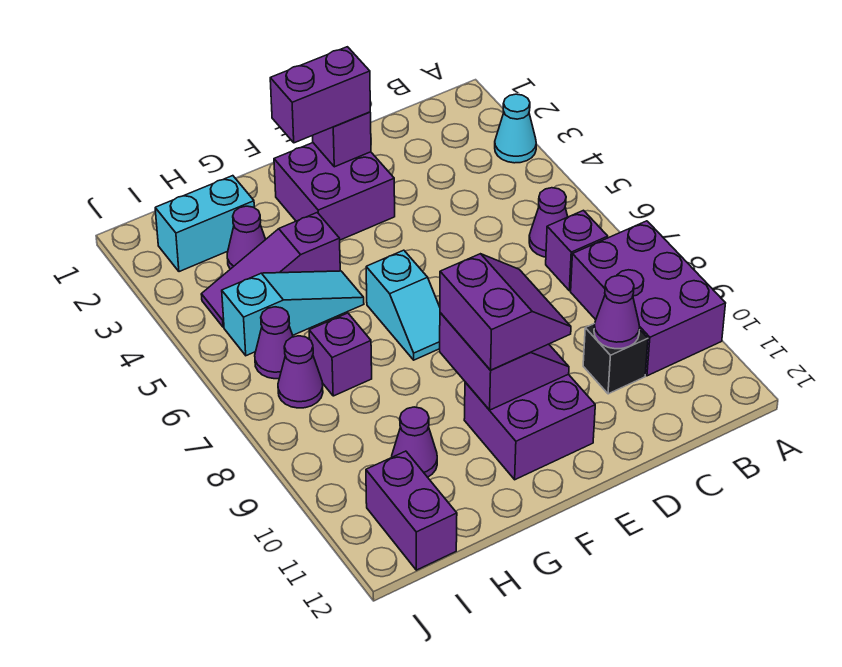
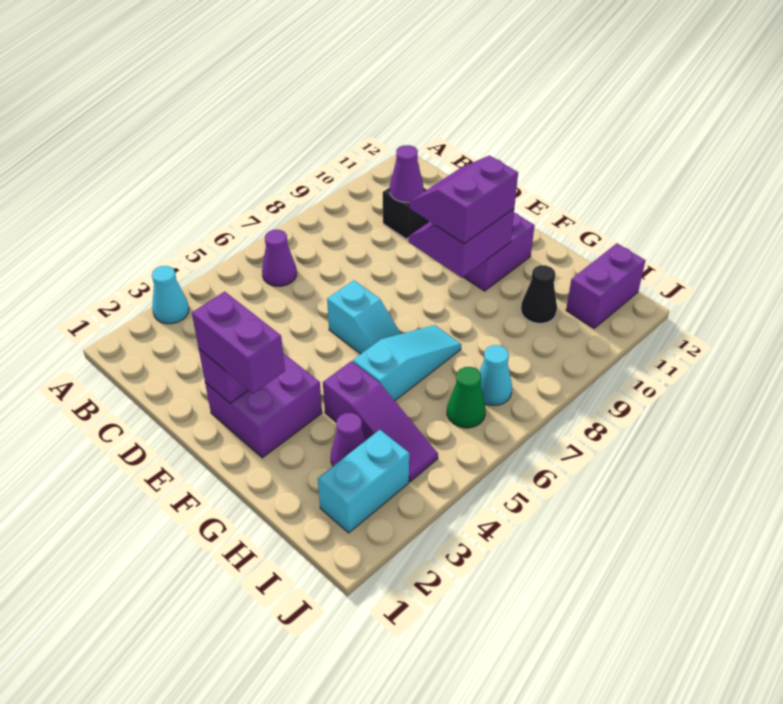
purple 2x3 brick [571,221,726,376] -> none
purple 1x1 brick [546,210,608,291] -> none
cyan 1x2 slope [366,250,440,360] -> cyan 1x2 slope turned to [327,280,401,354]
cyan 1x3 slope [222,271,364,356] -> cyan 1x3 slope turned to [353,325,461,401]
cyan 1x2 brick [155,176,254,272] -> cyan 1x2 brick turned to [318,430,409,533]
purple 1x1 brick [309,313,372,396] -> none
purple 1x1 cone [392,407,437,477] -> black 1x1 cone [521,265,557,323]
purple 1x1 cone [255,307,293,379] -> green 1x1 cone [447,367,486,428]
purple 1x1 cone [278,336,323,408] -> cyan 1x1 cone [479,345,512,405]

